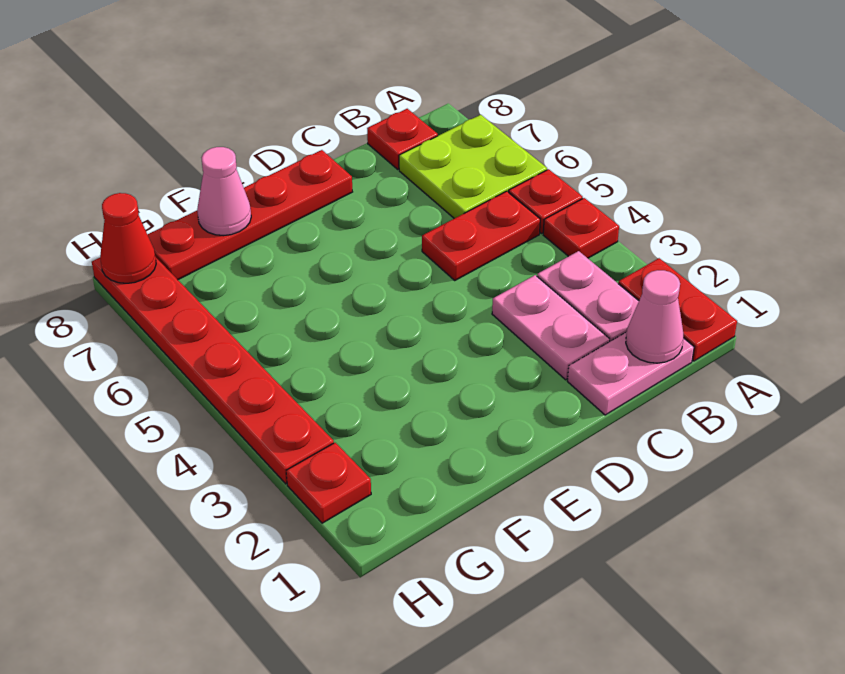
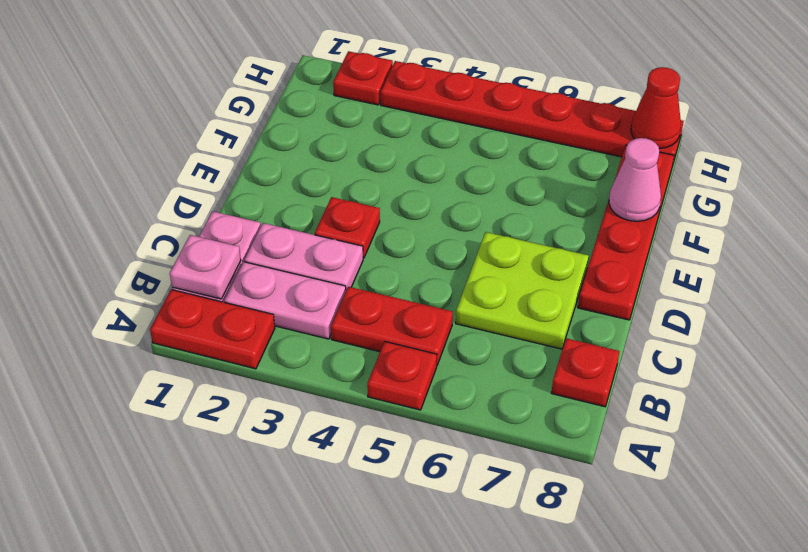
red 1x1 plate [543,198,619,258] -> red 1x1 plate moved to [315,197,380,258]
lime 2x2 plate [399,115,547,218] -> lime 2x2 plate moved to [456,232,589,349]
pink 1x1 cone [626,270,683,363] -> pink 1x1 plate [170,235,241,299]
red 1x2 plate [422,191,540,280] -> red 1x2 plate turned to [331,287,453,365]

